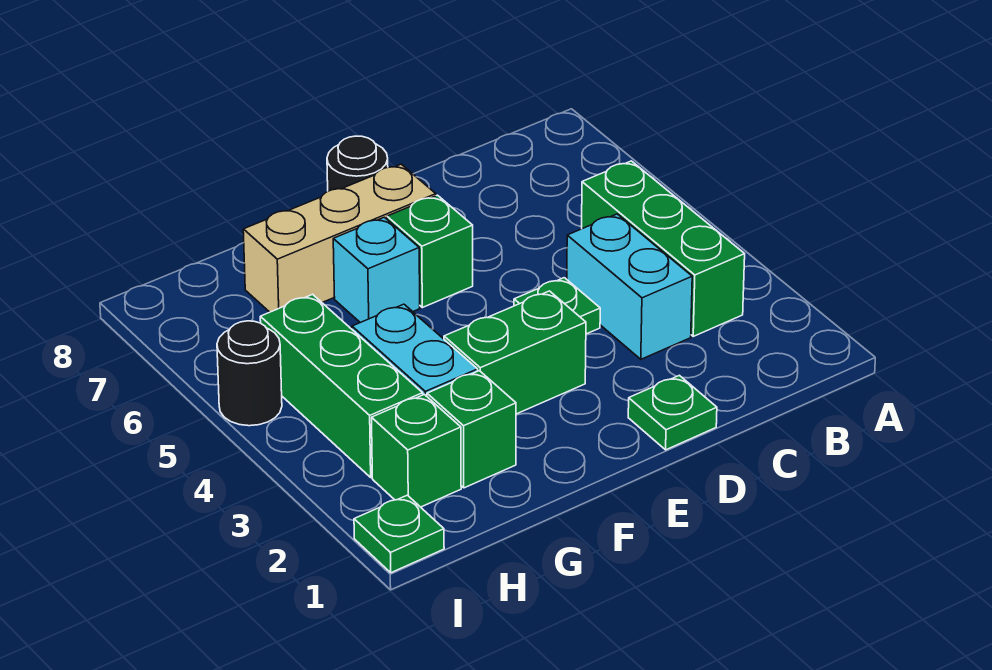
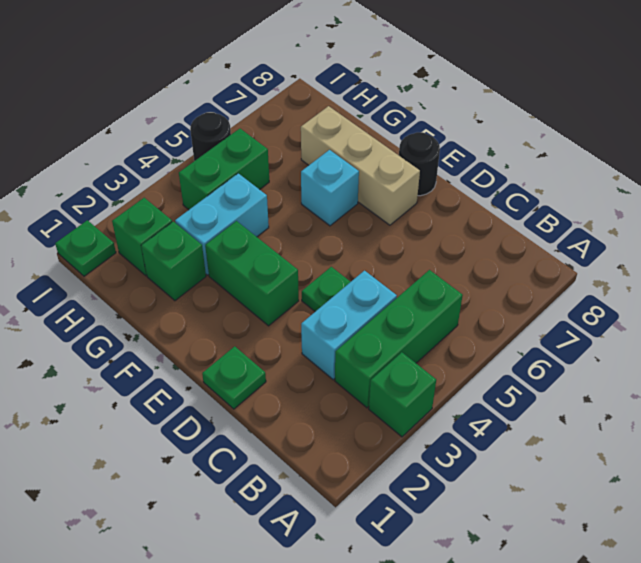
green 1x1 brick [387,195,473,308] -> green 1x1 brick moved to [369,352,436,437]
green 1x3 brick [260,294,423,477] -> green 1x2 brick [179,129,269,210]

